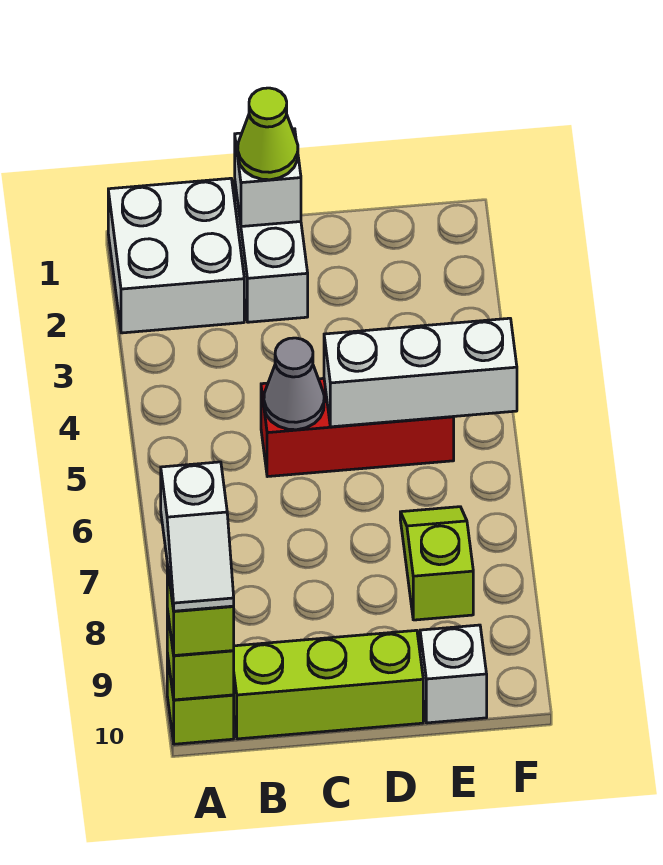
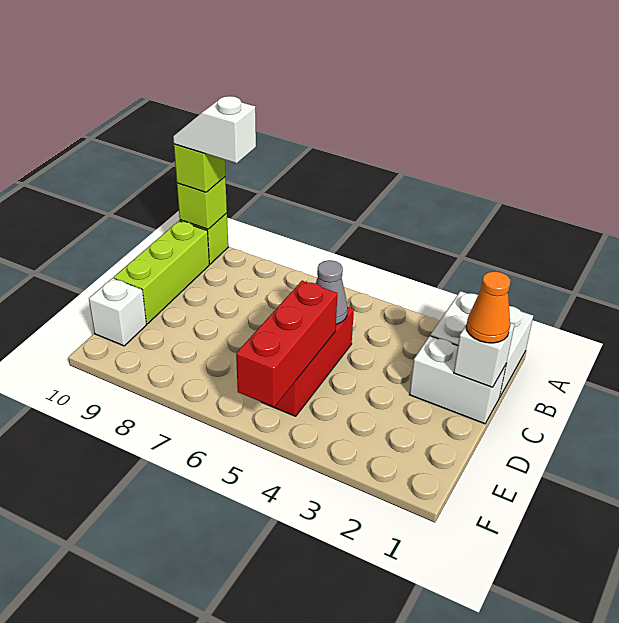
lime 1x1 cone [238,88,298,180] -> orange 1x1 cone [466,271,510,343]
white 1x3 brick [324,318,517,427] -> red 1x3 brick [236,281,337,407]
lime 1x2 slope [400,507,473,620] -> none

